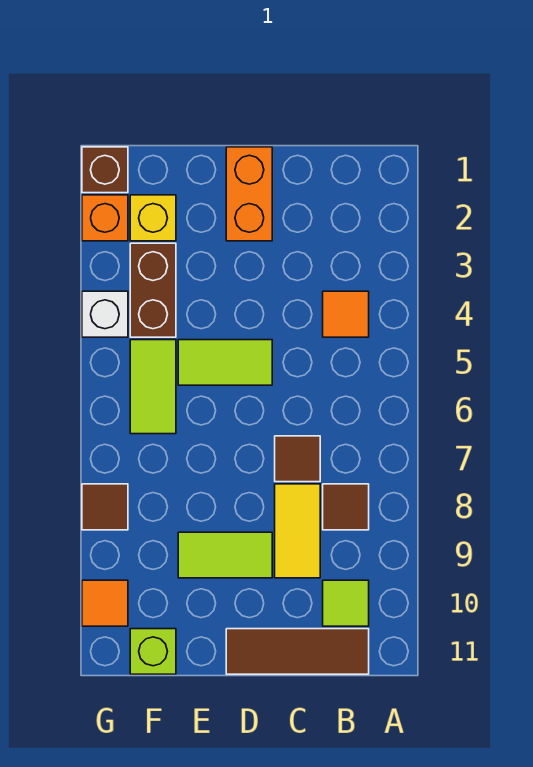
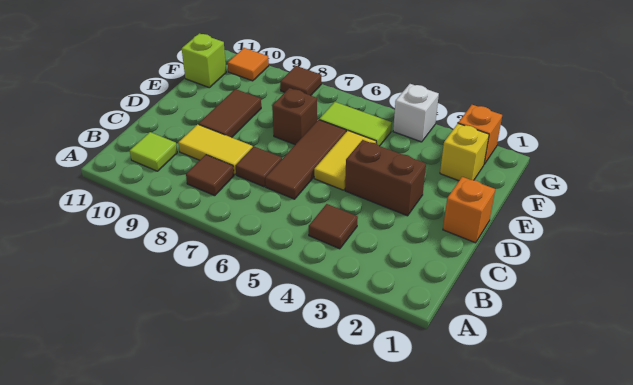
orange 1x1 tile [323,291,369,337] -> brown 1x1 tile [309,204,358,249]
brown 1x3 tile [226,629,369,674] -> brown 1x3 tile moved to [265,120,346,199]
orange 1x2 brick [226,147,272,241] -> orange 1x1 brick [443,177,495,243]
lime 1x2 tile [178,340,272,385] -> yellow 1x2 tile [314,131,376,190]
lime 1x2 tile [178,532,272,578] -> brown 1x2 tile [199,89,261,138]
brown 1x2 brick [130,243,176,337] -> brown 1x2 brick moved to [345,140,426,216]
brown 1x1 brick [82,147,128,193] -> brown 1x1 brick moved to [272,88,317,145]

